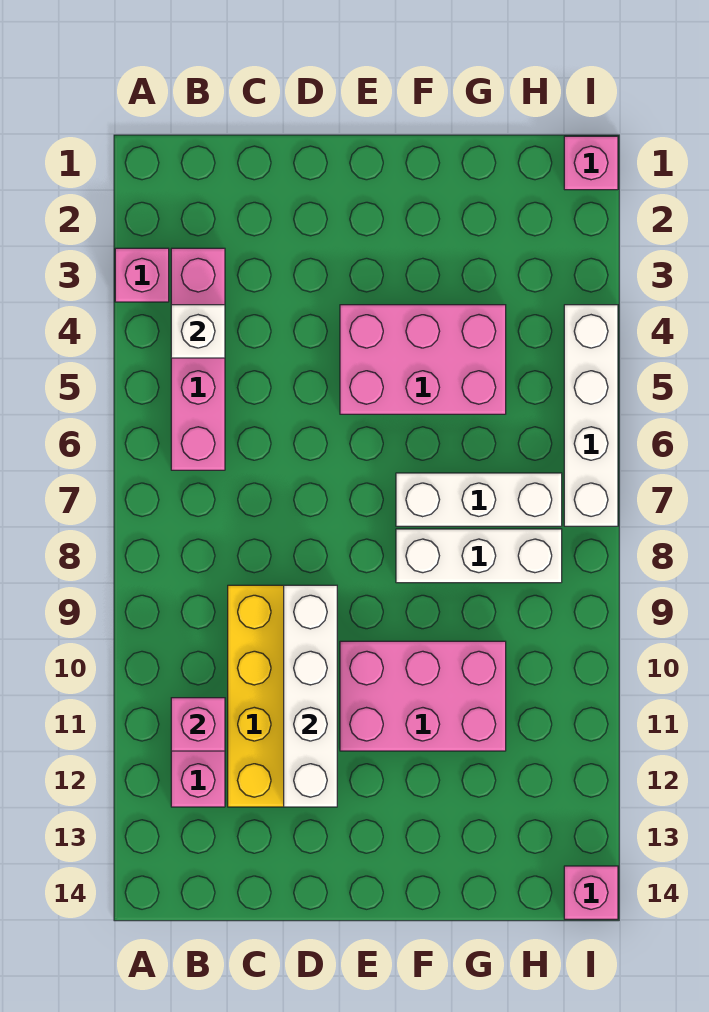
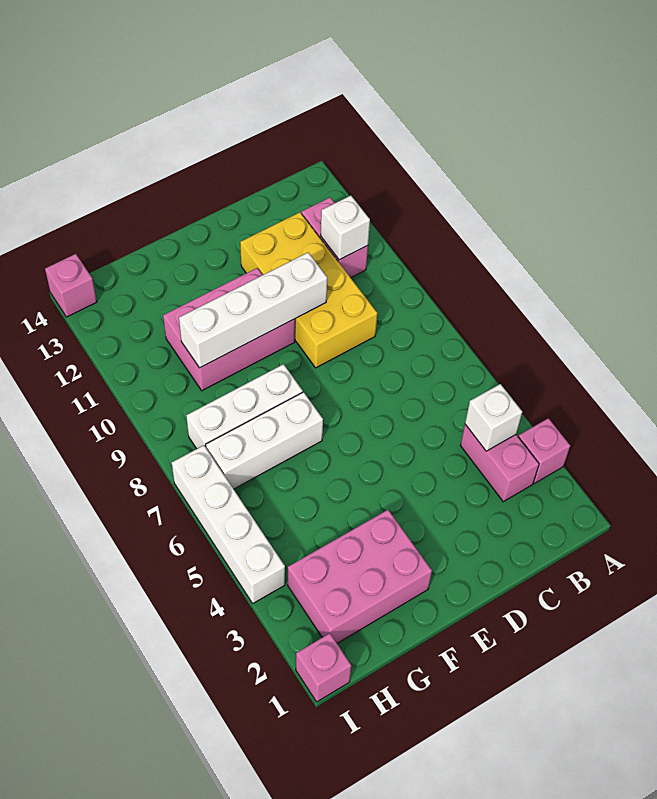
pink 1x4 brick [171,248,225,470] -> pink 1x2 brick [460,424,539,502]
pink 1x1 brick [171,698,225,751] -> white 1x1 brick [321,196,370,260]
white 1x4 brick [284,585,337,807] -> white 1x4 brick turned to [179,253,327,368]
pink 2x3 brick [340,305,506,414] -> pink 2x3 brick moved to [288,510,432,643]

